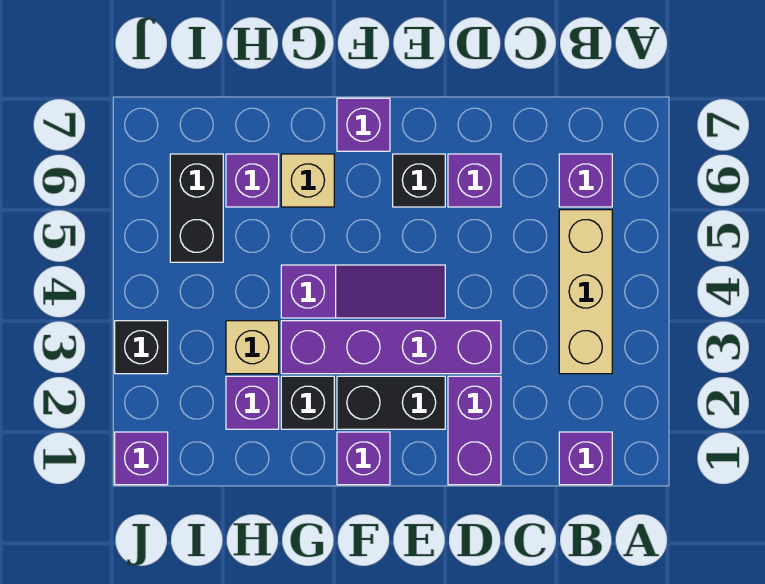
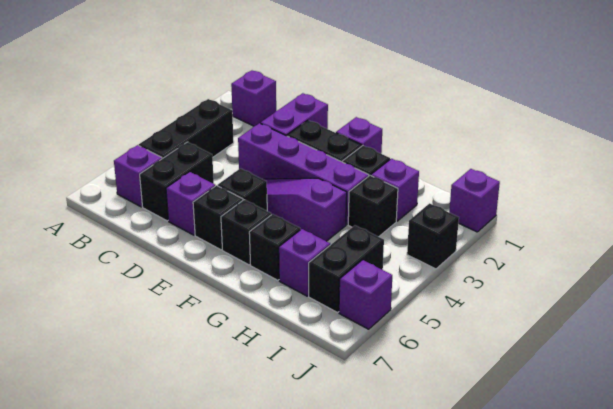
tan 1x3 brick [559,210,612,374] -> black 1x3 brick [139,99,234,159]
none -> black 1x2 brick [140,142,214,221]
none -> black 1x1 brick [218,168,267,211]
none -> black 1x1 brick [221,200,271,265]
purple 1x1 brick [337,98,390,151] -> purple 1x1 brick moved to [339,260,392,329]
tan 1x1 brick [281,154,334,207] -> black 1x1 brick [249,214,300,280]
tan 1x1 brick [226,321,279,374] -> black 1x1 brick [348,175,398,237]

